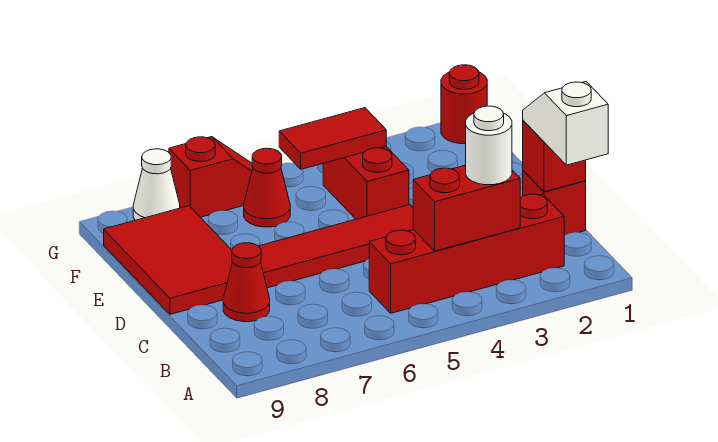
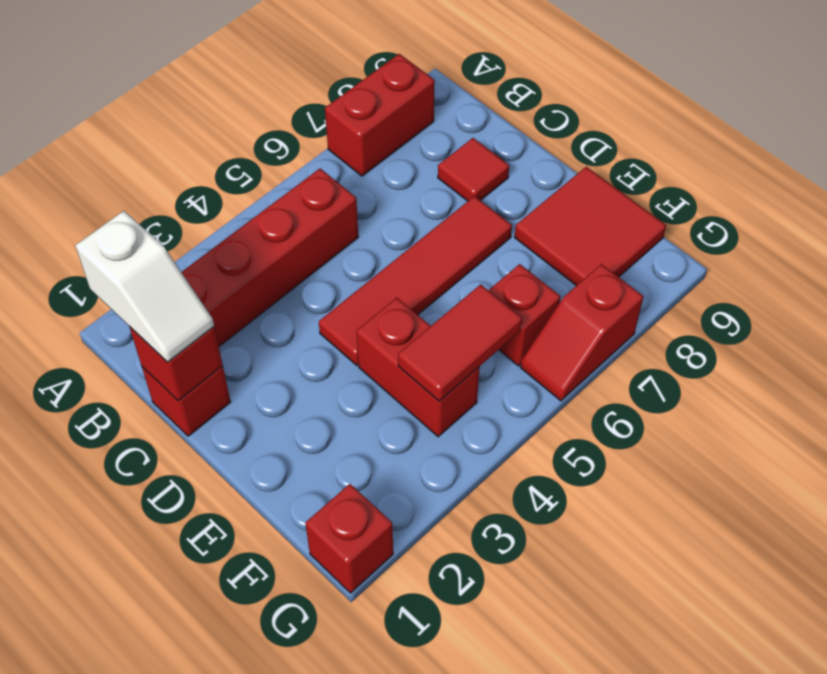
red 1x2 brick [413,165,520,251] -> red 1x2 brick moved to [325,54,435,176]
white 1x1 round brick [466,106,512,185] -> none
red 1x1 cone [223,243,270,322] -> red 1x1 tile [438,138,509,201]
red 2x3 tile [104,206,232,314] -> red 2x2 tile [515,167,666,286]
red 1x1 cone [244,148,290,227] -> red 1x1 brick [489,264,561,366]
red 1x1 round brick [441,65,487,144] -> red 1x1 brick [305,484,393,593]
white 1x1 cone [133,149,180,220] -> none

